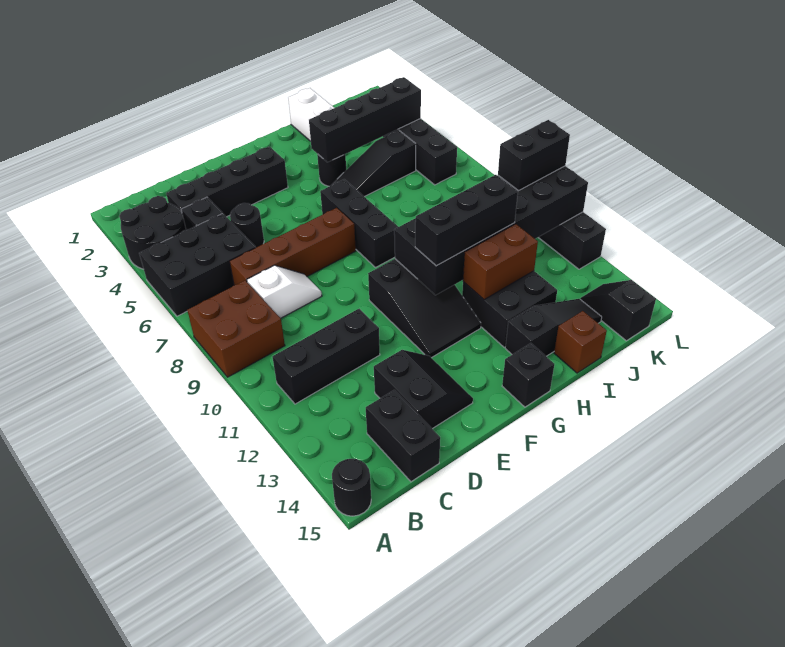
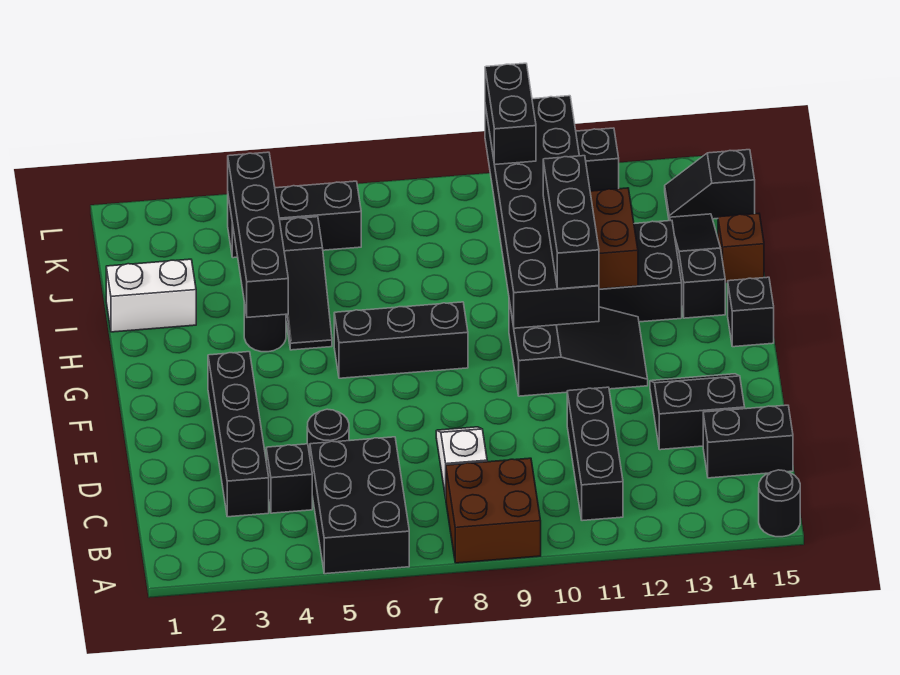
black 2x2 round brick [119,196,186,269] -> none
brown 1x4 brick [229,208,356,285] -> none

